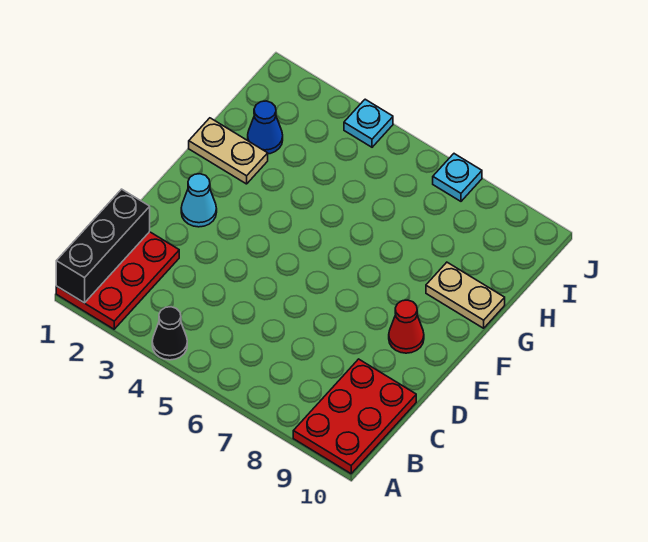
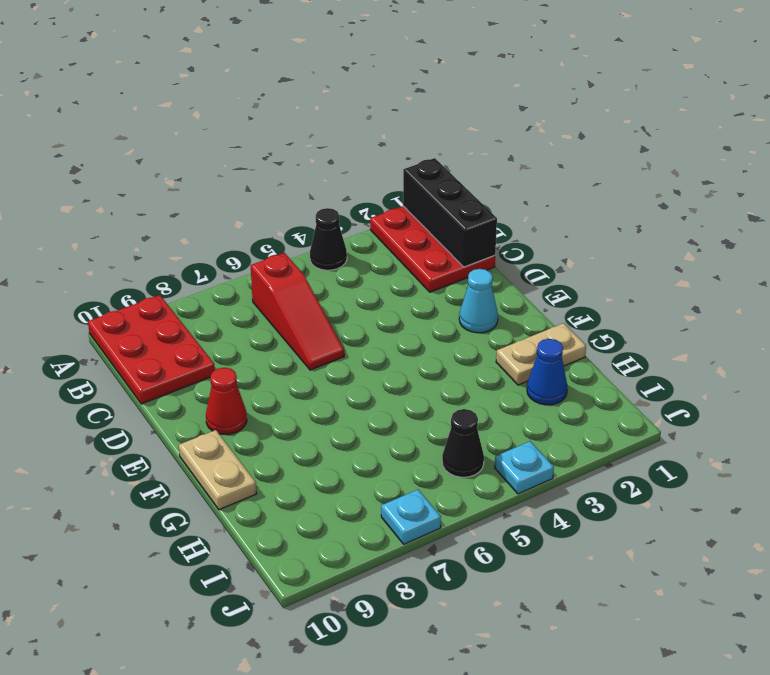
none -> red 1x3 slope [251,253,344,370]
tan 1x2 plate [426,262,505,328] -> tan 1x2 plate turned to [179,430,257,510]
none -> black 1x1 cone [442,409,484,477]

